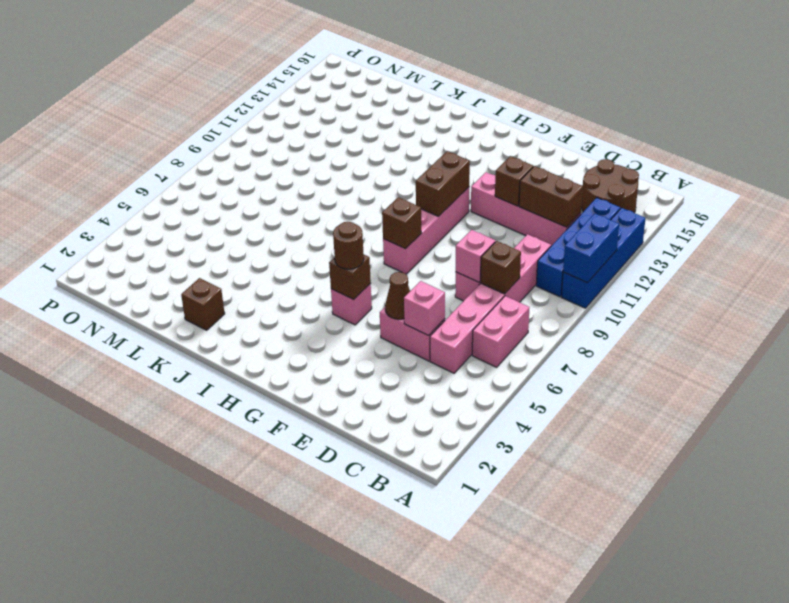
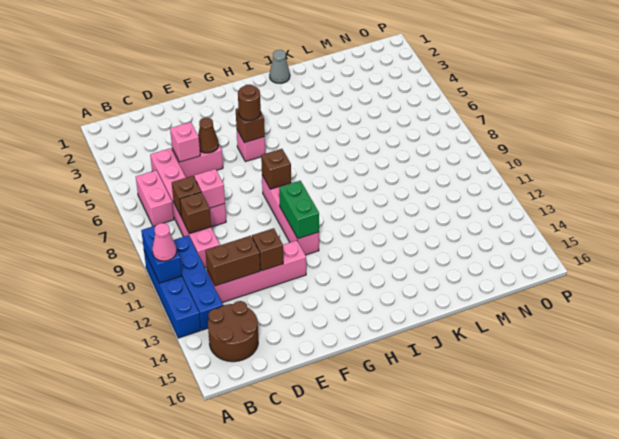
none -> pink 1x1 cone [152,223,177,261]
brown 1x2 brick [416,151,470,216] -> green 1x2 brick [279,181,319,239]
none -> grey 1x1 cone [269,50,290,84]
brown 1x1 brick [181,278,225,330] -> brown 1x1 brick moved to [180,192,211,234]

